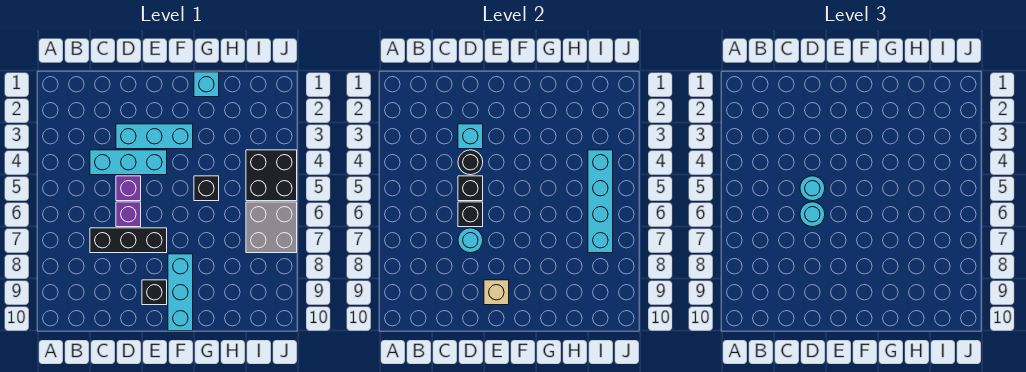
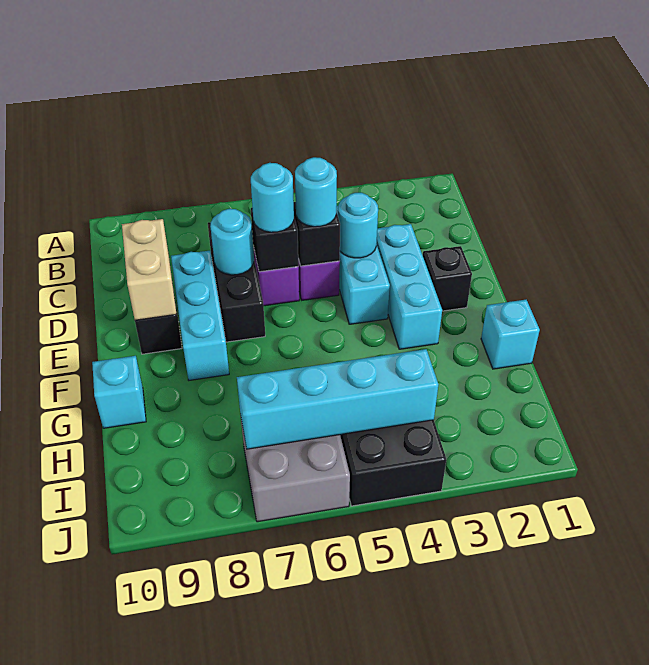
cyan 1x1 brick [458,124,483,149] -> cyan 1x1 brick moved to [92,356,146,428]
black 1x1 round brick [458,150,483,175] -> cyan 1x1 round brick [338,193,378,258]
tan 1x1 brick [484,280,509,305] -> tan 1x2 brick [122,219,176,320]
cyan 1x3 brick [168,254,193,331] -> cyan 1x3 brick turned to [171,251,229,380]
black 1x1 brick [194,176,219,201] -> black 1x1 brick moved to [423,246,472,311]

